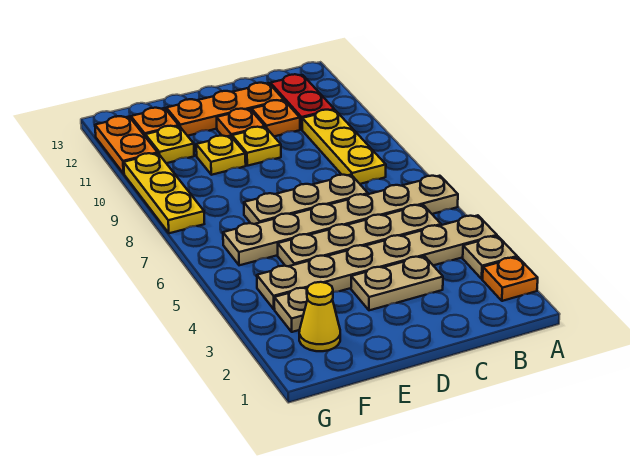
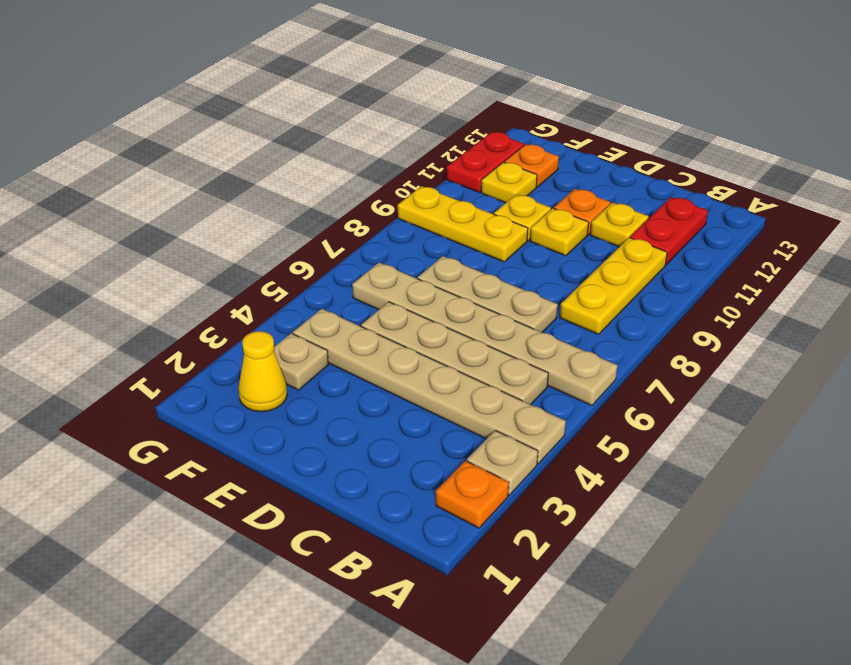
tan 1x2 plate [351,256,443,310] -> none
orange 1x1 plate [252,100,300,136] -> yellow 1x1 plate [590,203,649,247]
orange 1x3 plate [166,83,284,136] -> none
yellow 1x3 plate [124,153,204,233] -> yellow 1x3 plate turned to [398,186,528,262]
orange 1x2 plate [95,116,158,174] -> red 1x2 plate [447,132,524,193]

